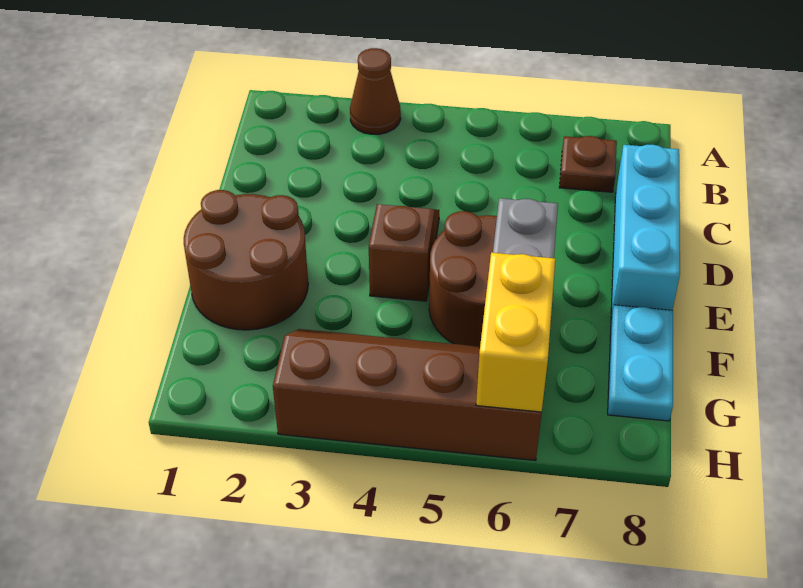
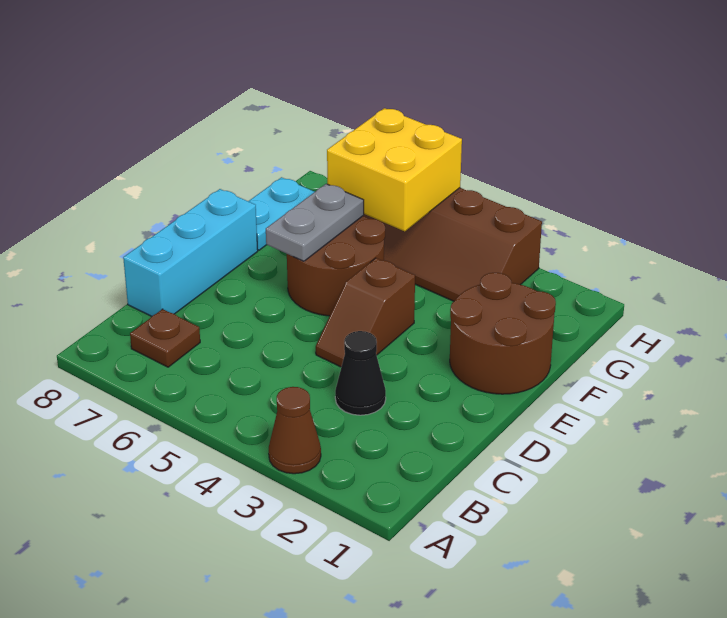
none -> black 1x1 cone [335,331,386,415]
yellow 1x2 brick [476,253,555,412] -> yellow 2x2 brick [327,108,462,231]

